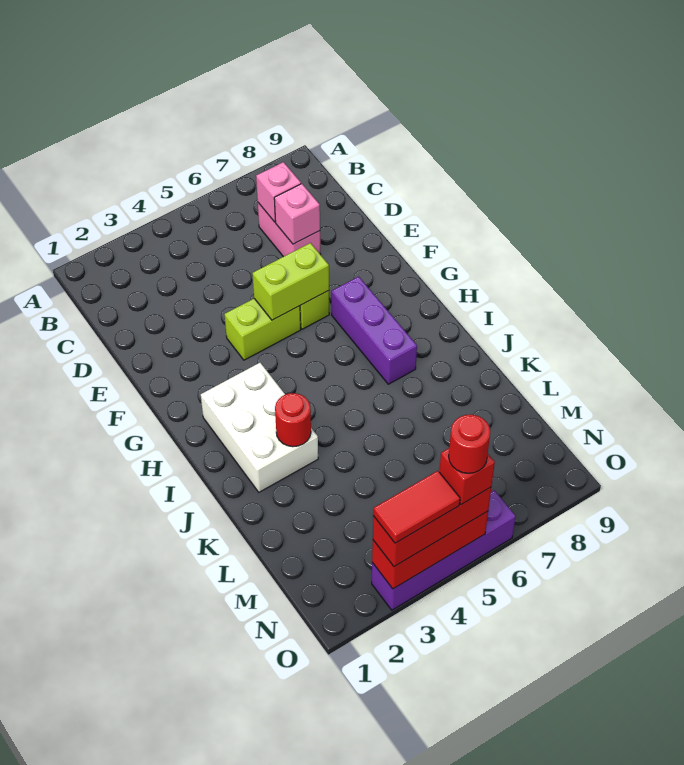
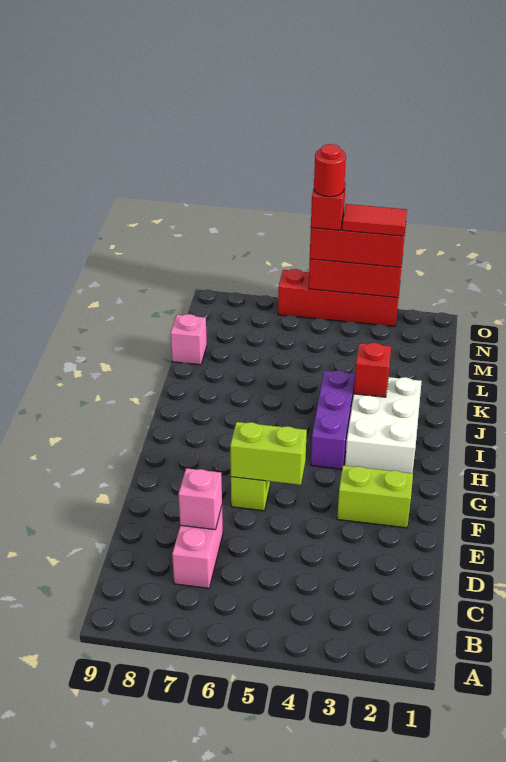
pink 1x1 brick [256,162,301,222] -> pink 1x1 brick moved to [171,314,207,365]
lime 1x2 brick [225,299,301,360] -> lime 1x2 brick moved to [337,465,413,528]
purple 1x3 brick [331,277,417,384] -> purple 1x3 brick moved to [311,370,355,469]
red 1x1 round brick [275,393,311,447] -> red 1x1 brick [354,343,391,397]
purple 1x4 brick [372,490,516,610] -> red 1x4 brick [278,269,400,326]

